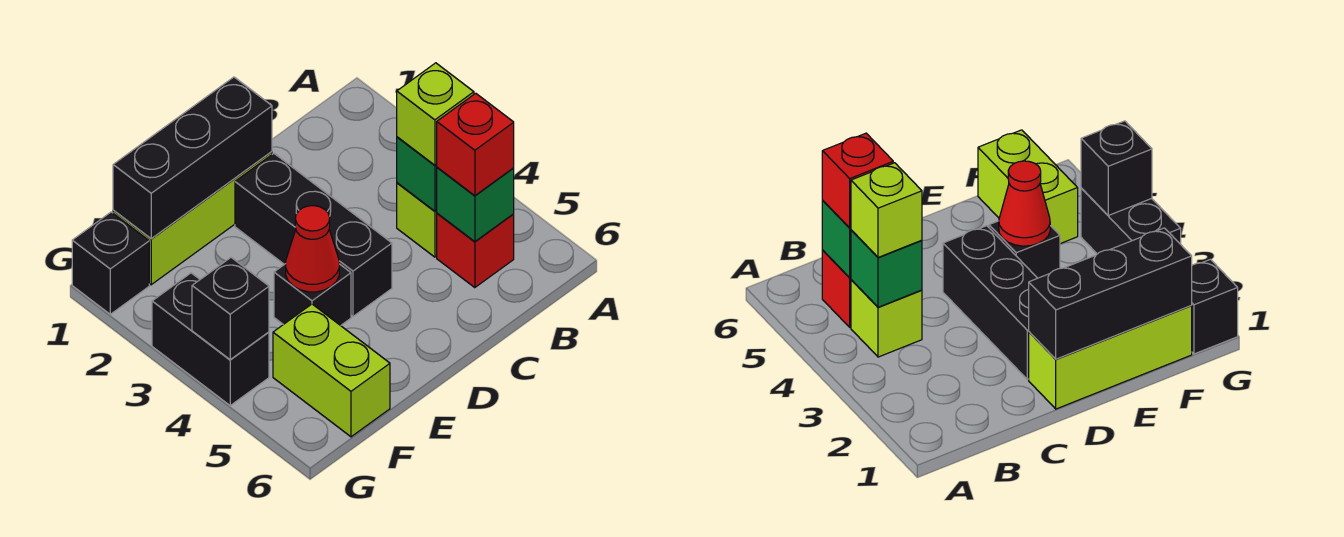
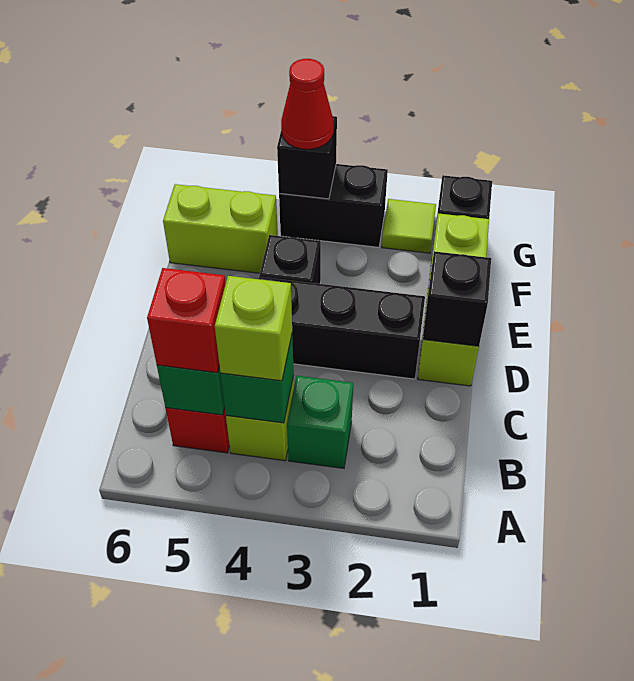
none -> green 1x1 brick [287,376,353,468]
black 1x3 brick [113,77,272,239] -> black 1x1 brick [423,251,491,346]
red 1x1 cone [286,206,339,292] -> red 1x1 cone moved to [281,59,334,149]
none -> lime 1x1 tile [382,199,436,253]

